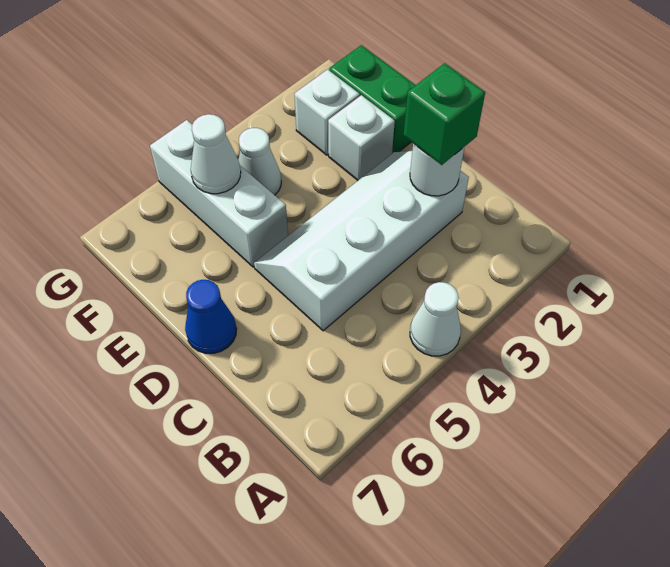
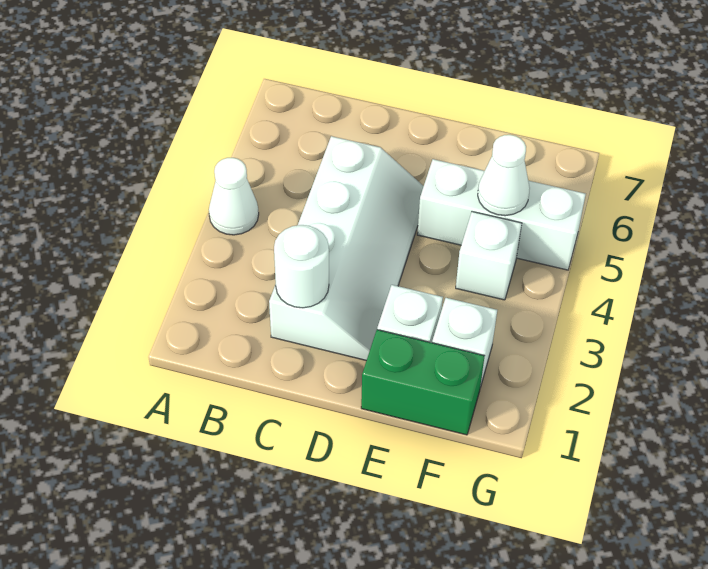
green 1x1 brick [403,63,485,165] -> none
blue 1x1 cone [185,280,237,353] -> none
white 1x1 cone [238,128,281,195] -> white 1x1 brick [456,212,522,300]

